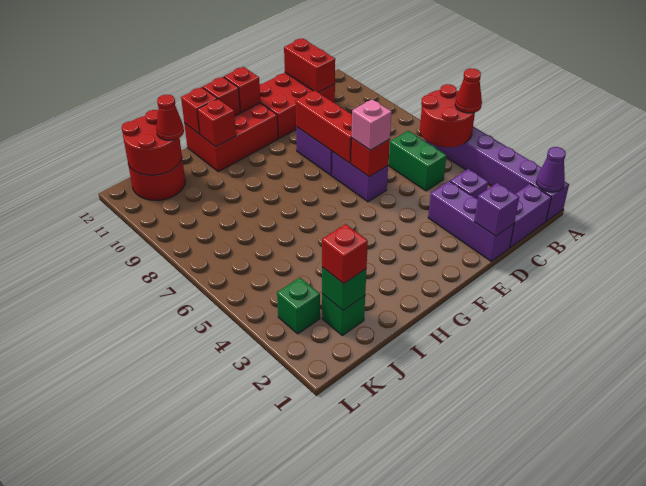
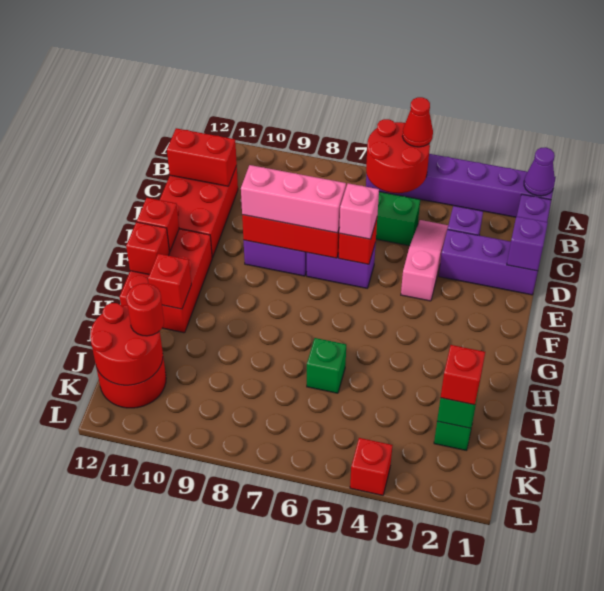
none -> pink 1x3 slope [401,220,448,301]
none -> pink 1x3 brick [241,165,346,233]
red 1x1 brick [181,87,217,134] -> red 1x1 brick moved to [350,438,392,495]
red 1x1 cone [156,95,184,140] -> red 1x1 round brick [126,283,164,336]
green 1x1 brick [277,278,320,334] -> green 1x1 brick moved to [307,338,346,393]

